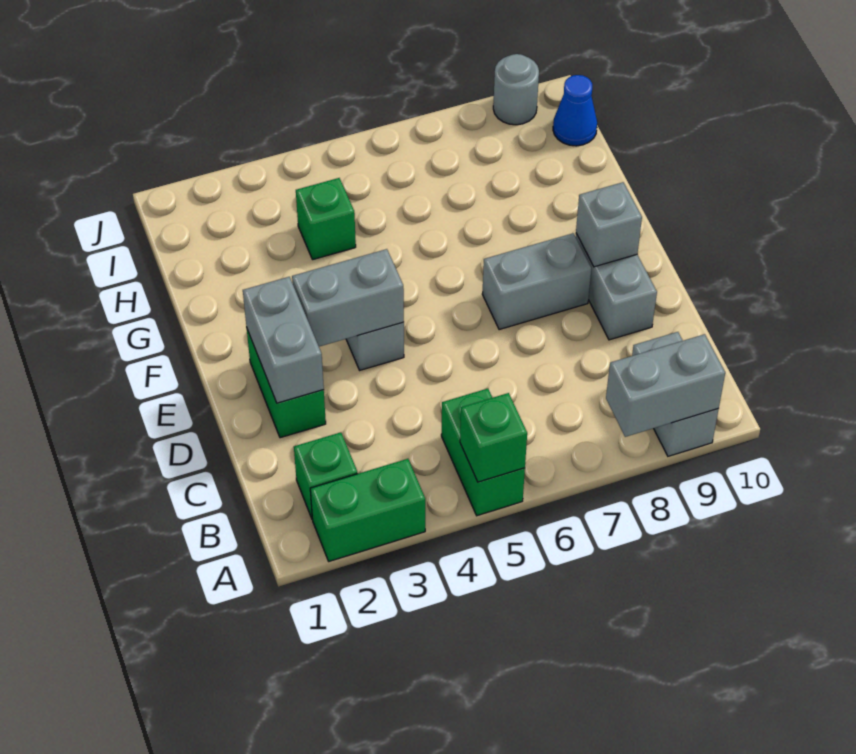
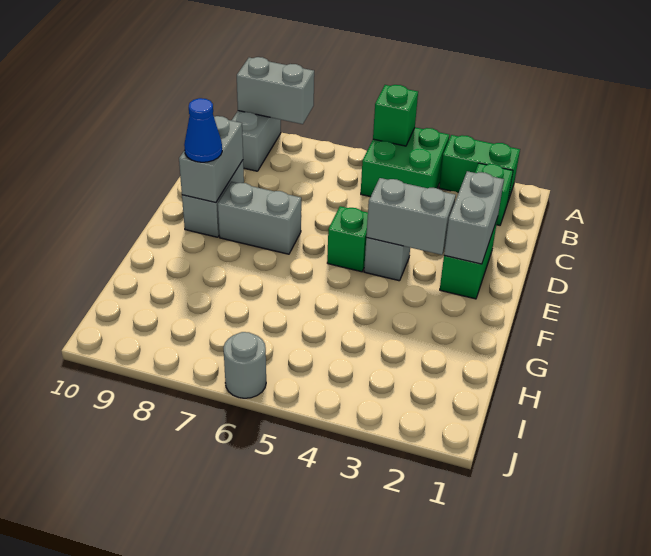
green 1x2 brick [441,388,525,516] -> green 2x2 brick [361,127,449,197]
grey 1x1 brick [576,182,642,267] -> grey 1x2 brick [179,116,243,202]
green 1x1 brick [296,178,356,260] -> green 1x1 brick moved to [327,206,368,272]
blue 1x1 cone [553,75,597,146] -> blue 1x1 cone moved to [184,98,222,162]
grey 1x1 round brick [493,54,539,125] -> grey 1x1 round brick moved to [223,332,266,398]

